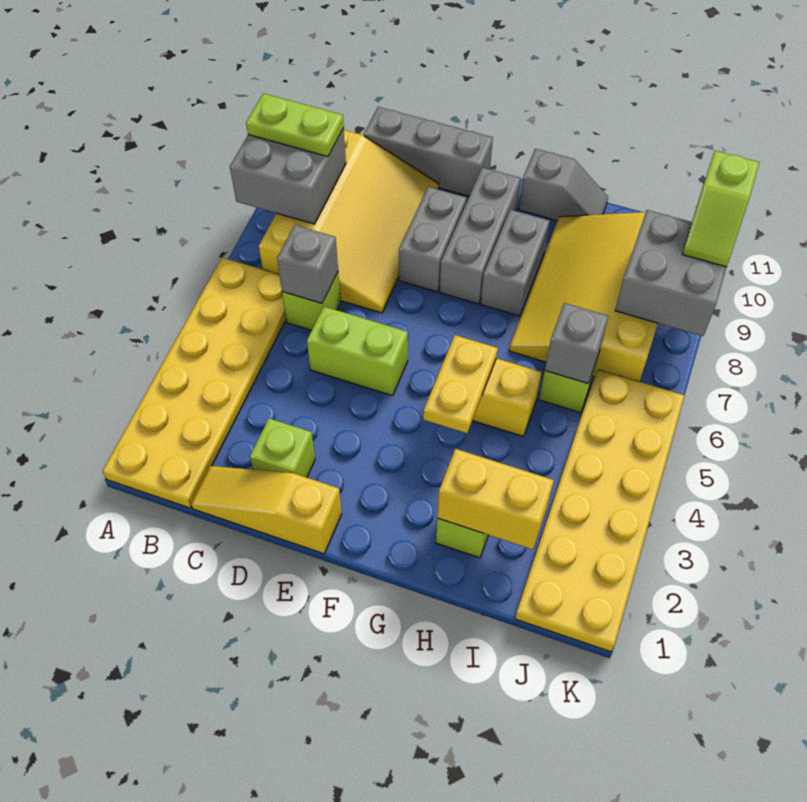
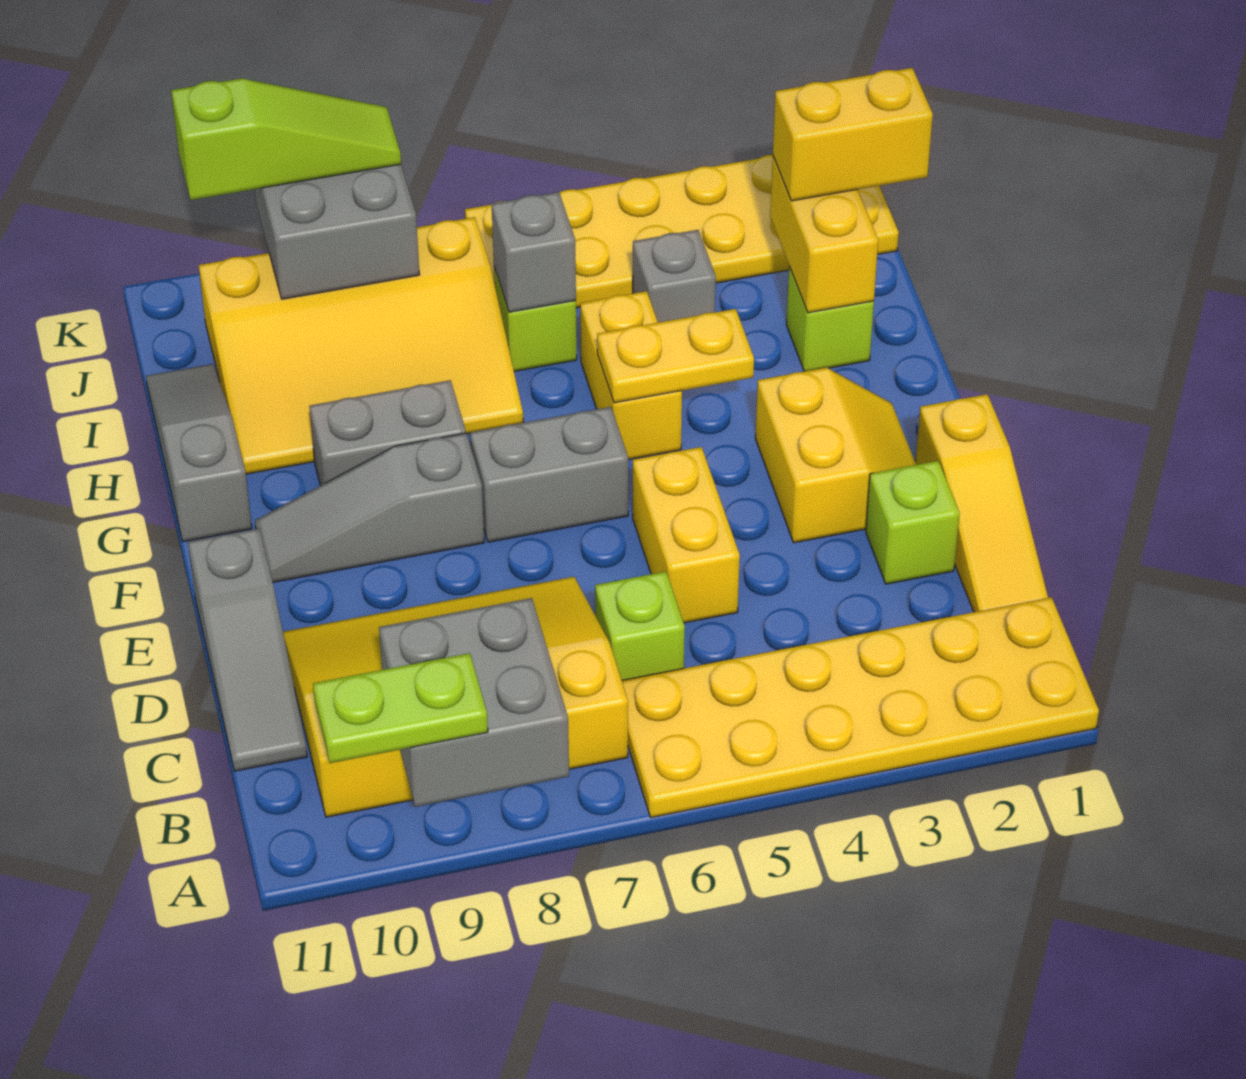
lime 1x2 plate [246,93,344,157] -> lime 1x2 plate turned to [313,653,488,763]
grey 1x1 brick [277,225,338,303] -> grey 1x1 brick moved to [633,230,716,323]
grey 1x3 brick [364,107,493,196] -> grey 1x3 slope [188,529,307,771]
lime 1x2 brick [307,307,408,396] -> yellow 1x2 brick [633,447,740,623]
none -> yellow 2x2 slope [755,368,916,543]
grey 1x2 brick [399,187,467,292] -> grey 1x2 brick moved to [470,407,628,542]
grey 1x3 brick [440,167,521,304] -> grey 1x3 slope [255,433,484,582]
grey 1x2 slope [519,149,608,221] -> grey 1x3 slope [146,364,252,542]
none -> yellow 1x2 brick [773,68,933,201]
lime 1x2 slope [682,151,760,267] -> lime 1x3 slope [171,78,401,200]

